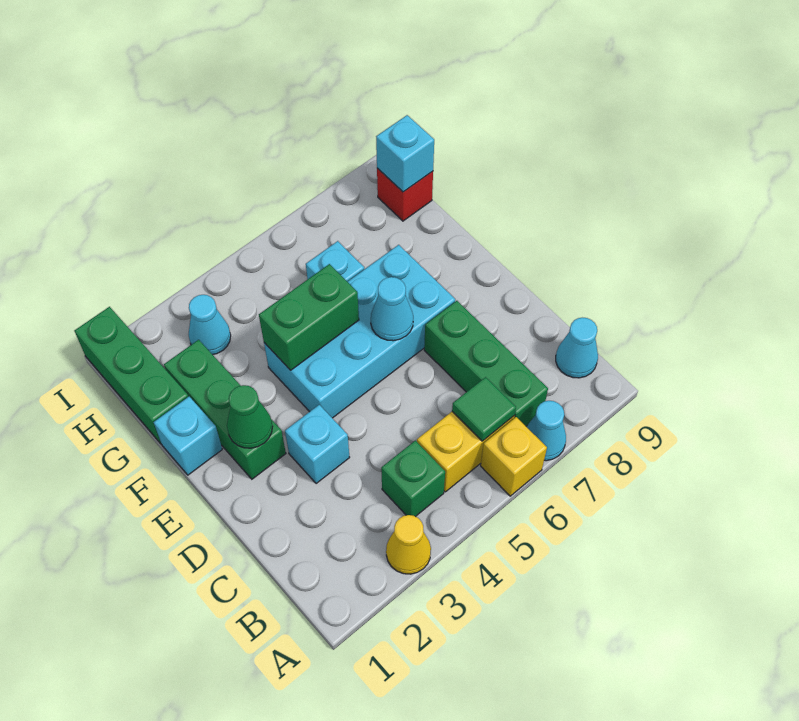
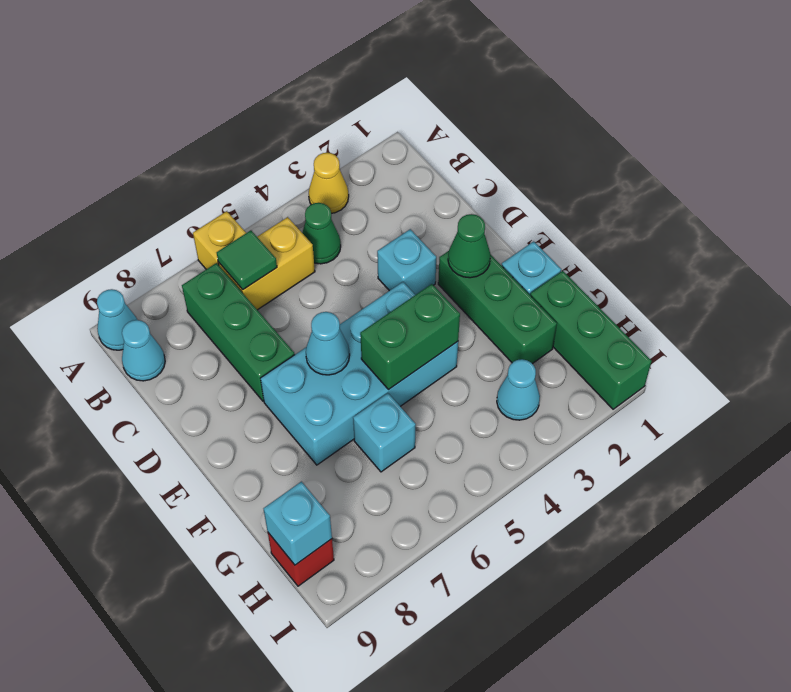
cyan 1x1 cone [526,401,566,461] -> cyan 1x1 cone moved to [97,289,137,350]
green 1x1 brick [381,441,445,517] -> green 1x1 cone [302,203,341,264]

